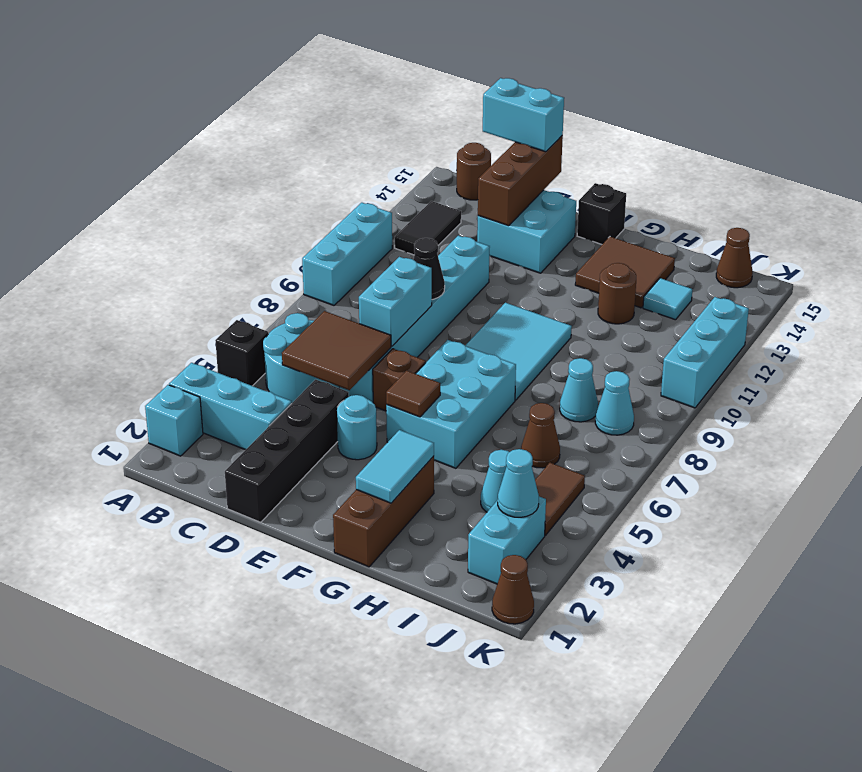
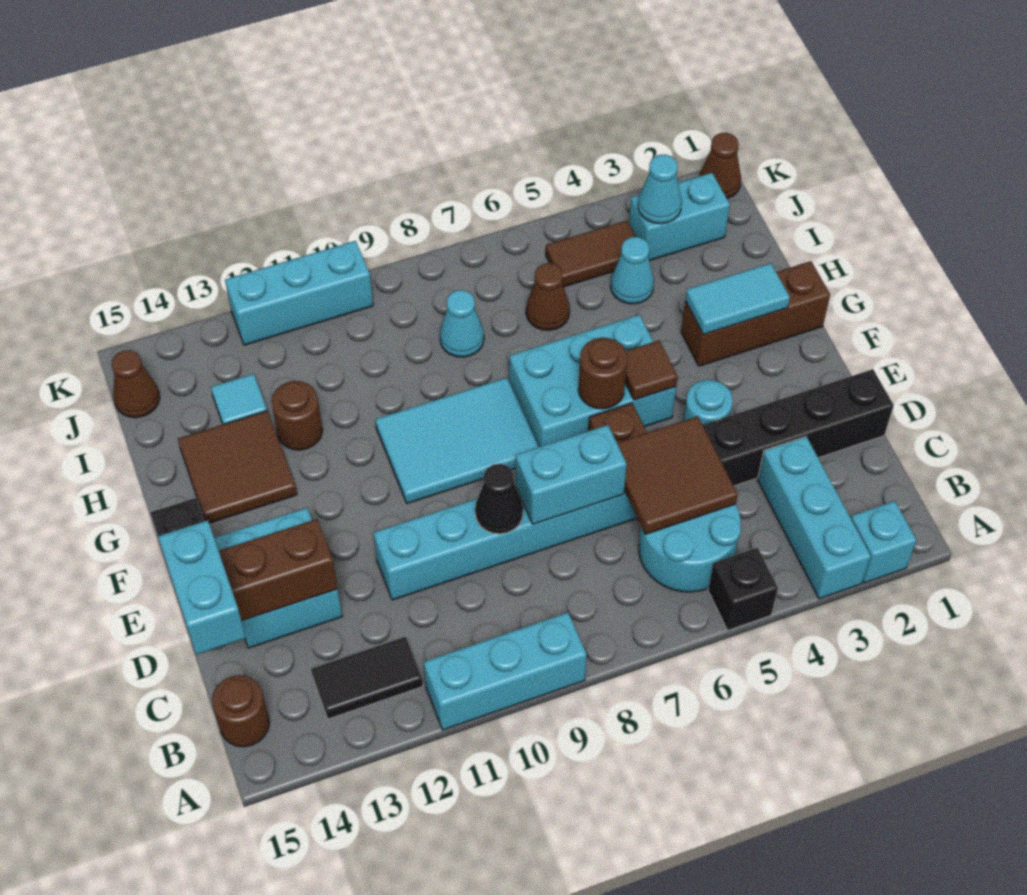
none -> brown 1x1 round brick [578,338,627,409]
cyan 1x1 cone [595,371,634,435] -> none

